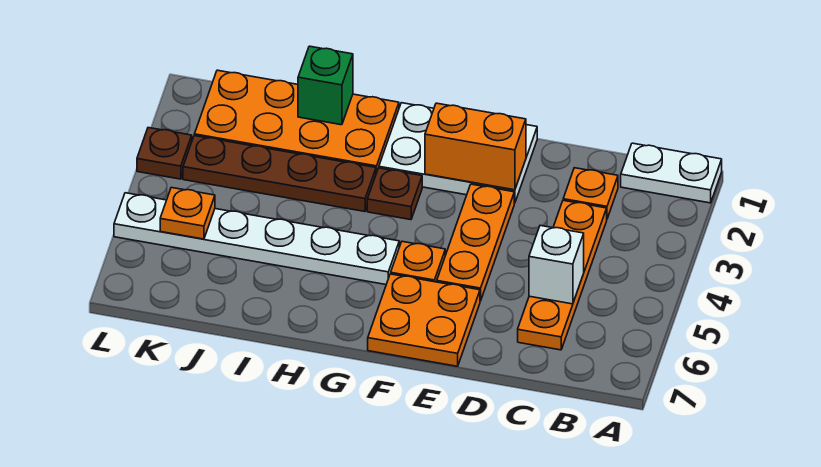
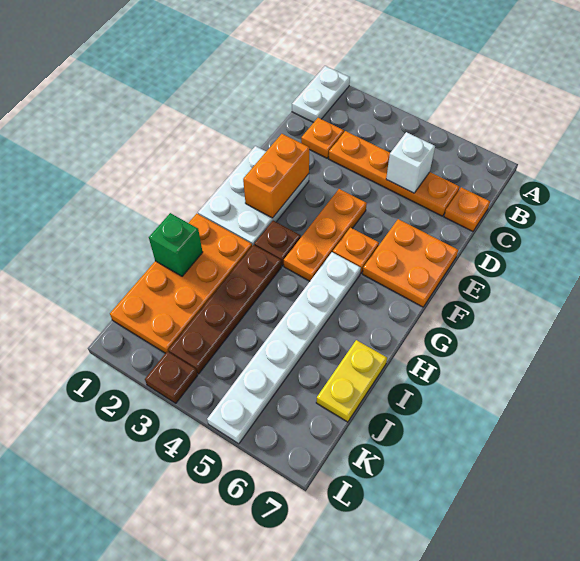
orange 1x3 plate [437,184,514,301] -> orange 1x3 plate turned to [284,189,367,281]
none -> yellow 1x2 plate [316,340,387,422]
orange 1x1 plate [160,187,215,239] -> orange 1x1 plate moved to [444,187,490,231]

